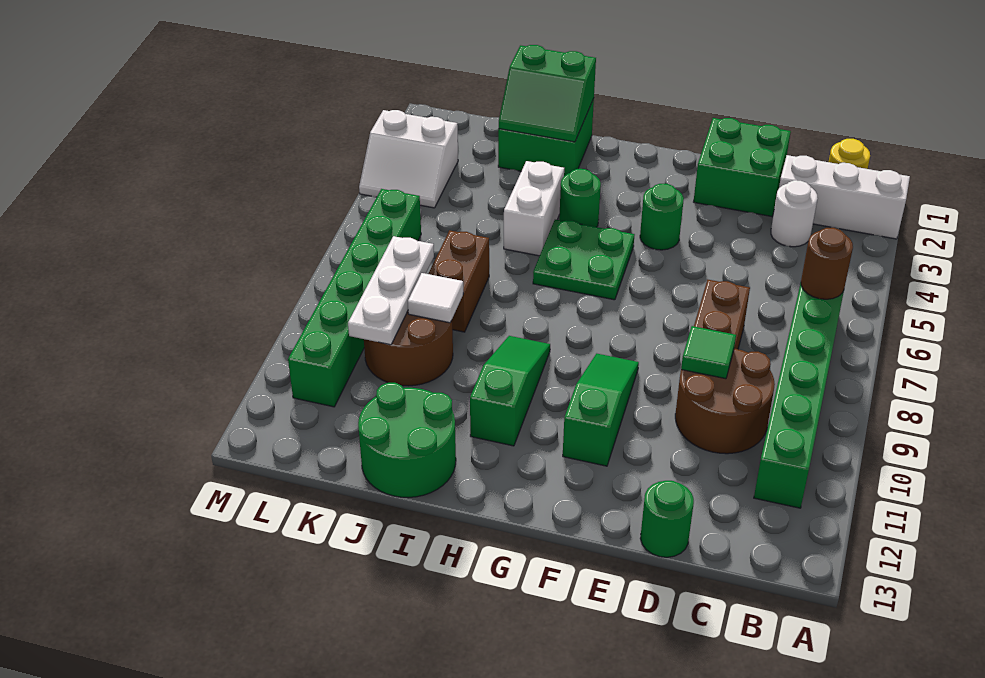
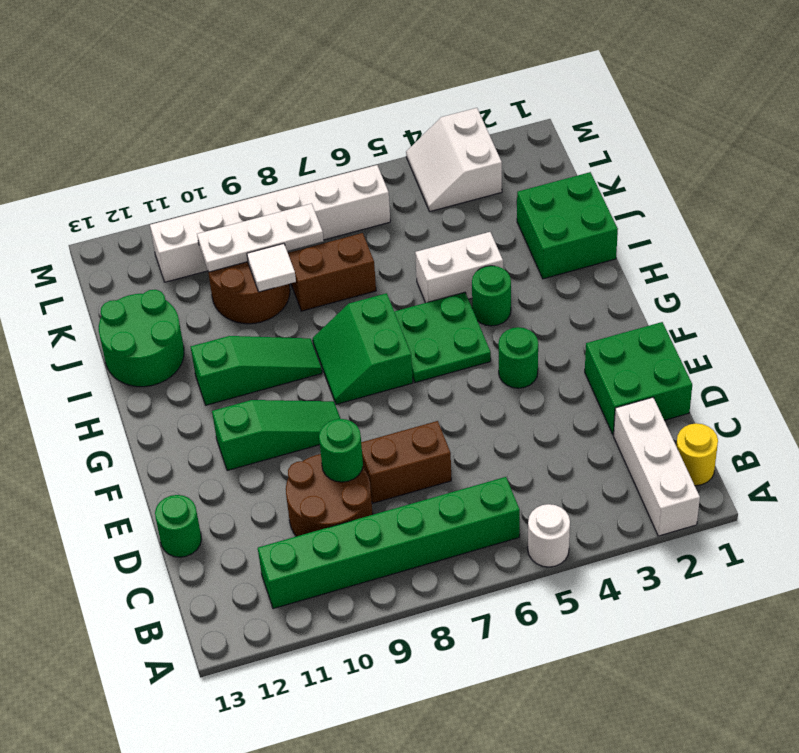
brown 1x1 round brick [801,228,853,299] -> none
white 1x1 round brick [771,180,818,247] -> white 1x1 round brick moved to [528,504,570,567]
green 1x1 tile [681,326,736,379] -> green 1x1 round brick [319,419,363,482]
green 2x2 slope [499,45,596,142] -> green 2x2 slope moved to [313,293,413,404]
green 1x6 brick [288,189,421,407] -> white 1x6 brick [150,165,390,282]

